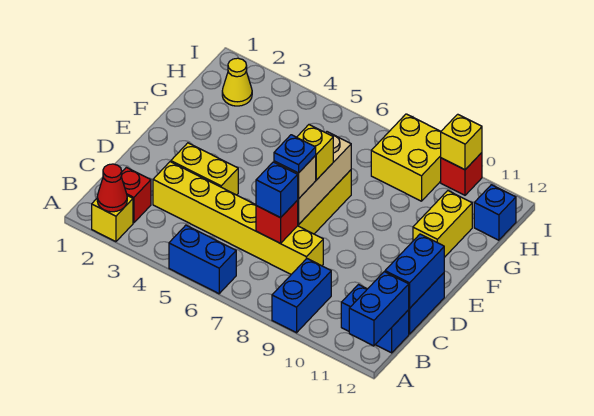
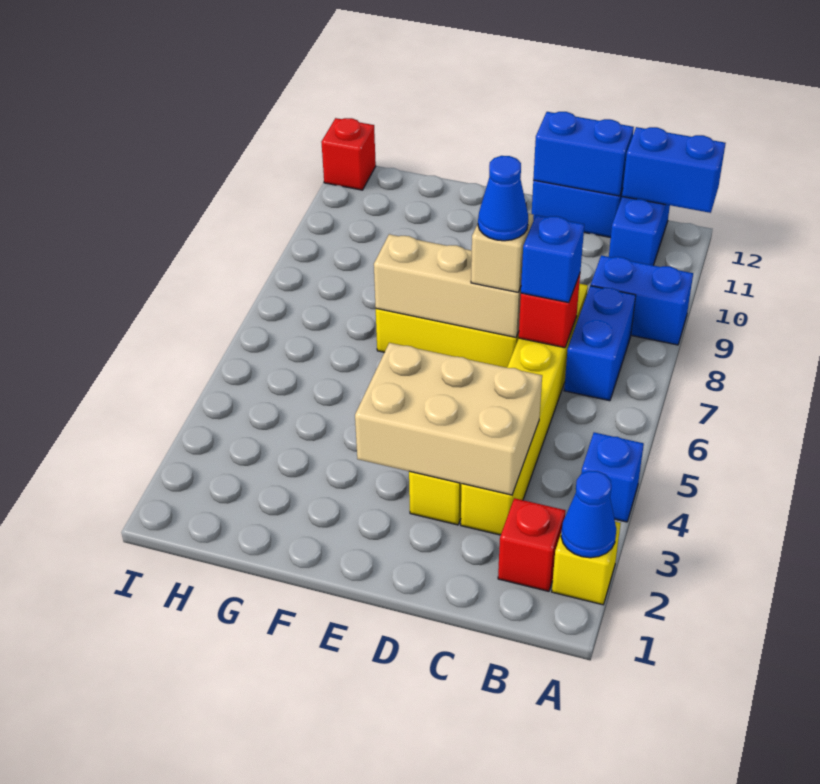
red 1x1 cone [97,164,127,212] -> blue 1x1 cone [561,471,616,558]
blue 1x2 brick [169,225,236,294] -> blue 1x2 brick moved to [564,286,636,401]
none -> tan 2x3 brick [355,343,542,495]
blue 1x1 plate [274,135,316,173] -> blue 1x1 cone [478,156,528,241]
yellow 1x1 brick [297,125,333,180] -> none
yellow 1x2 brick [413,191,472,257] -> none
yellow 1x1 cone [222,58,252,106] -> none
yellow 2x2 brick [371,114,441,201] -> none
blue 1x1 brick [474,185,516,240] -> blue 1x1 brick moved to [581,432,644,522]
red 1x1 brick [441,153,482,195] -> red 1x1 brick moved to [321,118,376,190]
yellow 1x1 brick [441,114,482,170] -> none

